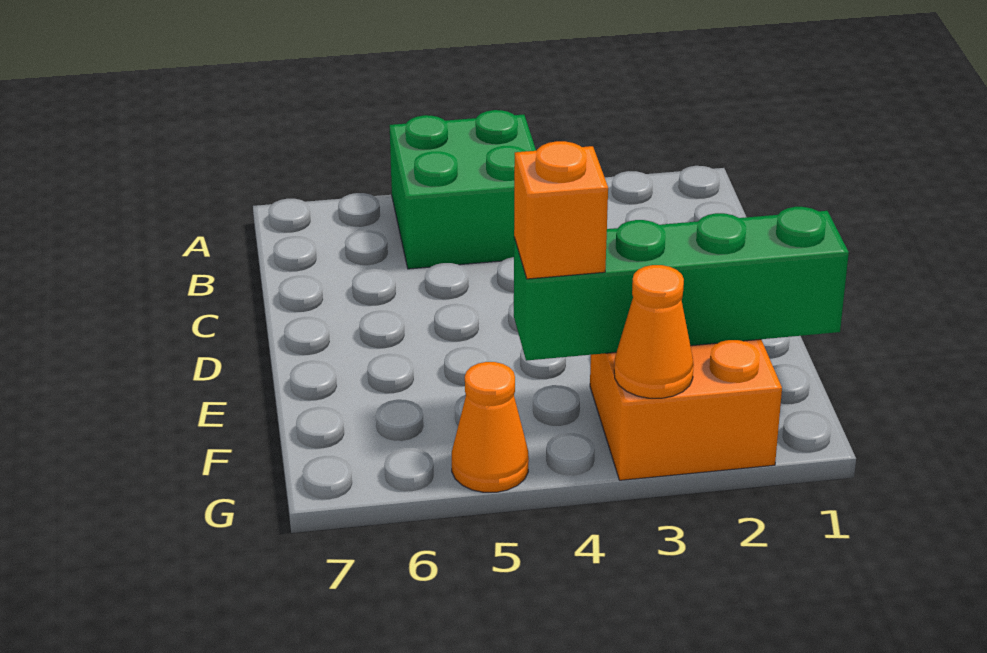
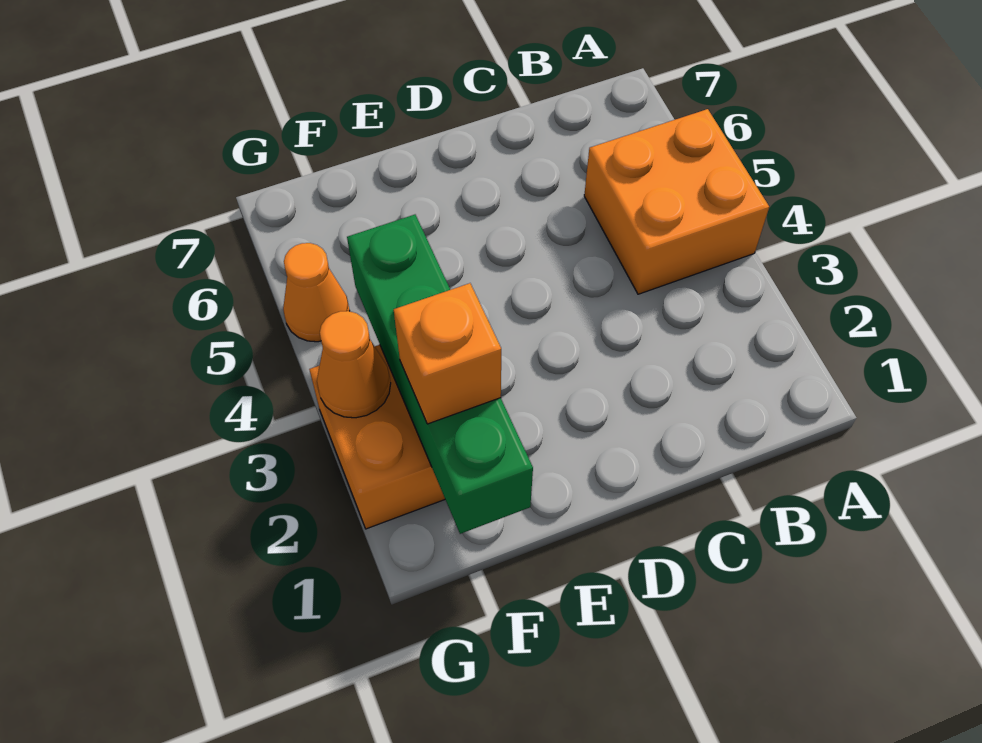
green 2x2 brick [390,110,536,269] -> orange 2x2 brick [584,109,769,294]
orange 1x1 brick [514,141,608,279] -> orange 1x1 brick moved to [394,283,501,424]

